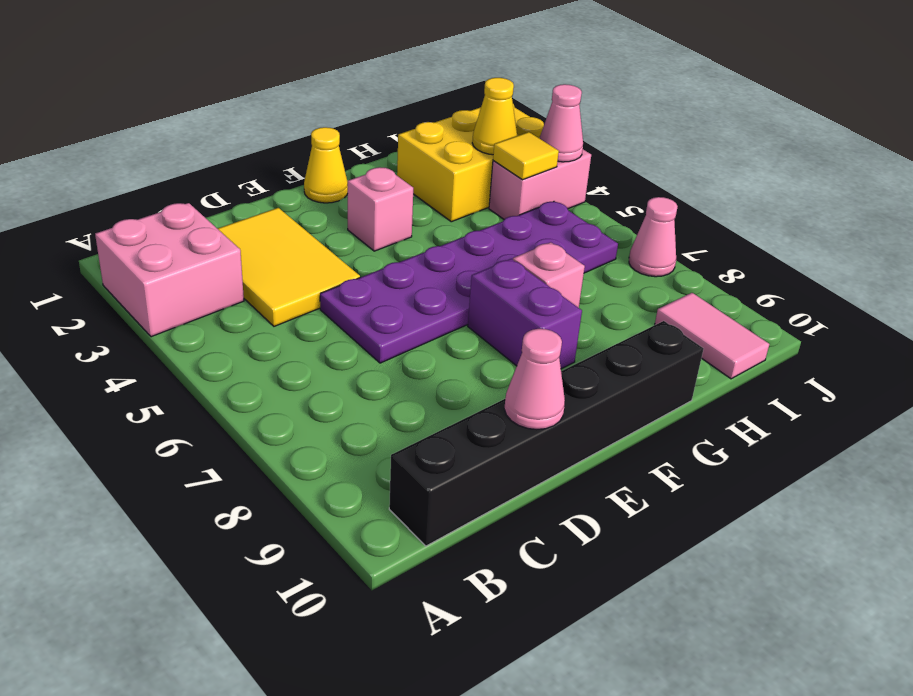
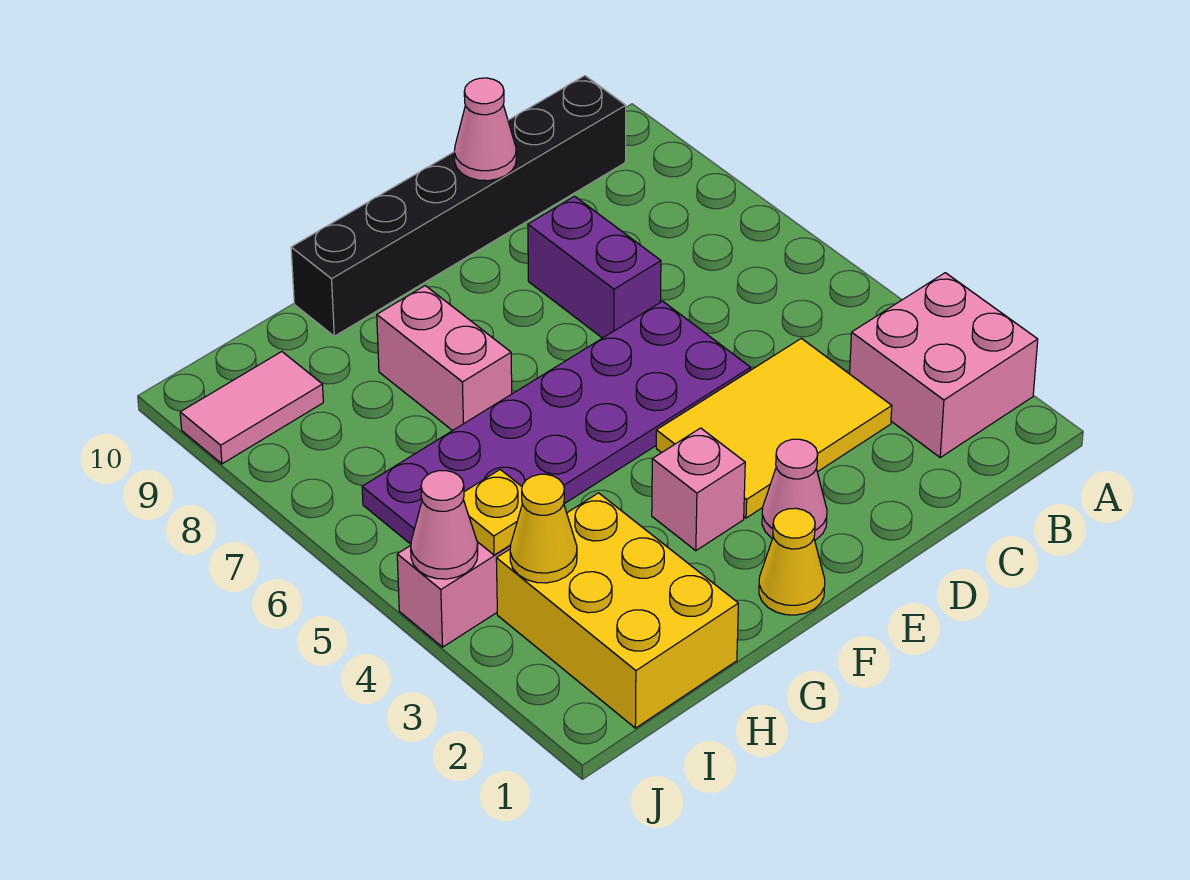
yellow 2x3 tile [218,208,360,326] -> yellow 2x3 tile turned to [656,338,892,518]
purple 1x2 brick [468,259,582,369] -> purple 1x2 brick moved to [528,196,661,338]
pink 1x1 brick [513,242,585,308] -> pink 1x2 brick [377,286,512,431]
yellow 2x3 brick [397,104,544,222] -> yellow 2x3 brick turned to [496,493,738,728]
yellow 1x1 tile [493,132,559,180] -> yellow 1x1 plate [463,470,523,555]
pink 1x2 tile [655,293,769,379] -> pink 1x2 tile turned to [180,352,323,464]
pink 1x1 cone [629,197,678,277] -> pink 1x1 cone moved to [762,439,827,540]

